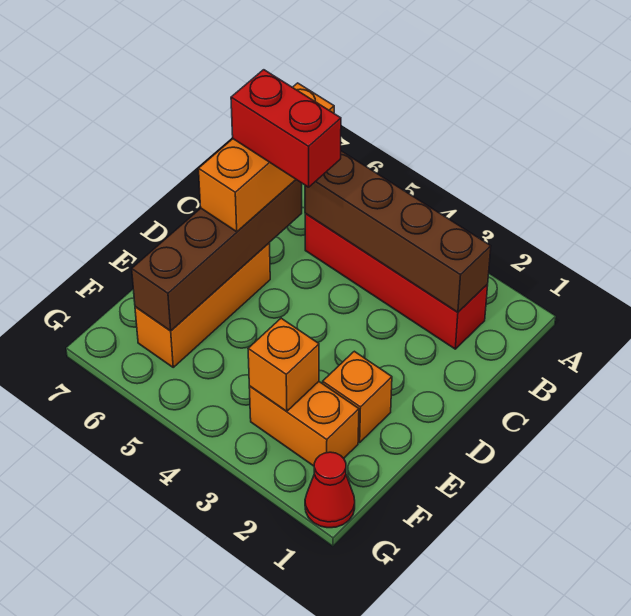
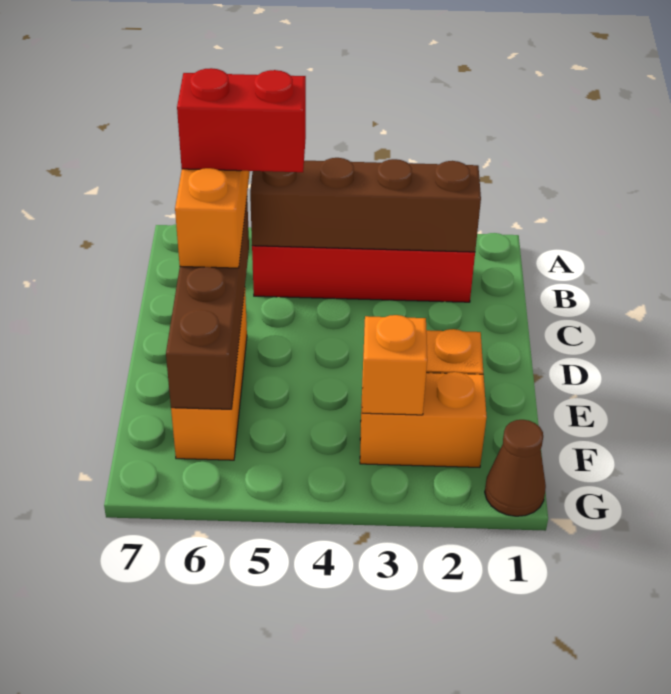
red 1x1 cone [305,452,355,528] -> brown 1x1 cone [485,420,546,516]

